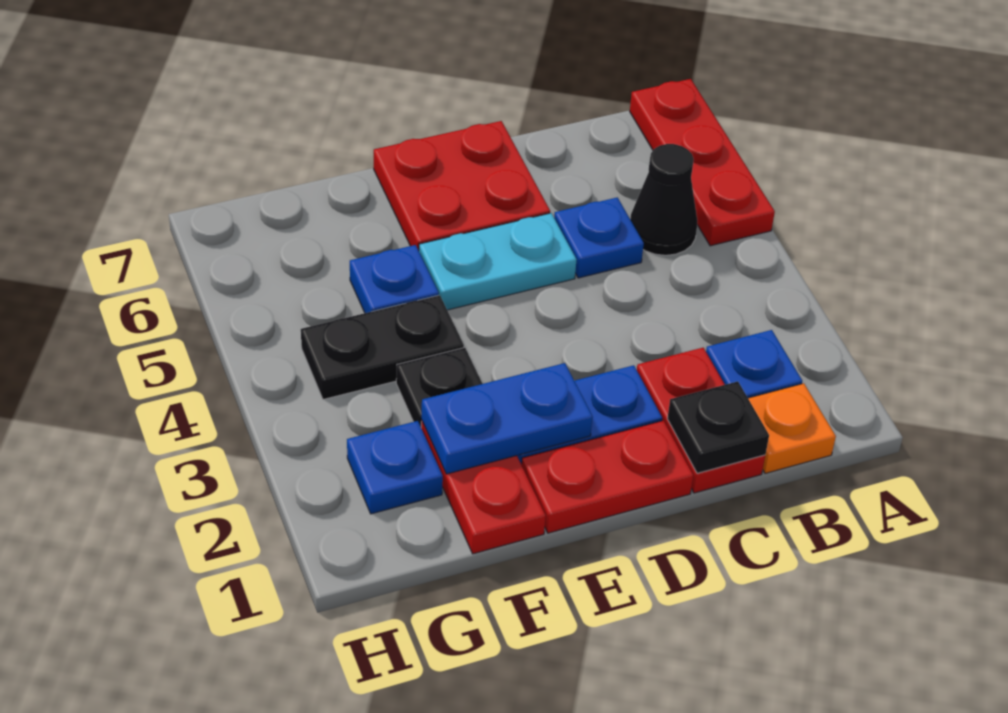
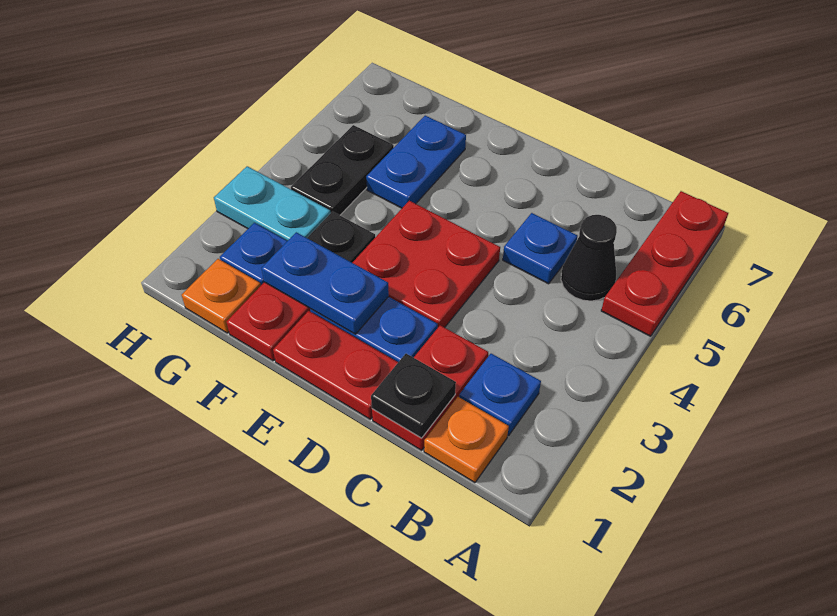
cyan 1x2 plate [419,213,577,310] -> cyan 1x2 plate moved to [214,166,331,241]
red 2x2 plate [374,121,550,250] -> red 2x2 plate moved to [352,201,500,328]
black 1x2 plate [301,295,464,399] -> black 1x2 plate turned to [291,125,394,215]
blue 1x1 plate [350,245,439,313] -> blue 1x2 plate [366,116,466,208]
none -> orange 1x1 plate [182,259,261,333]

